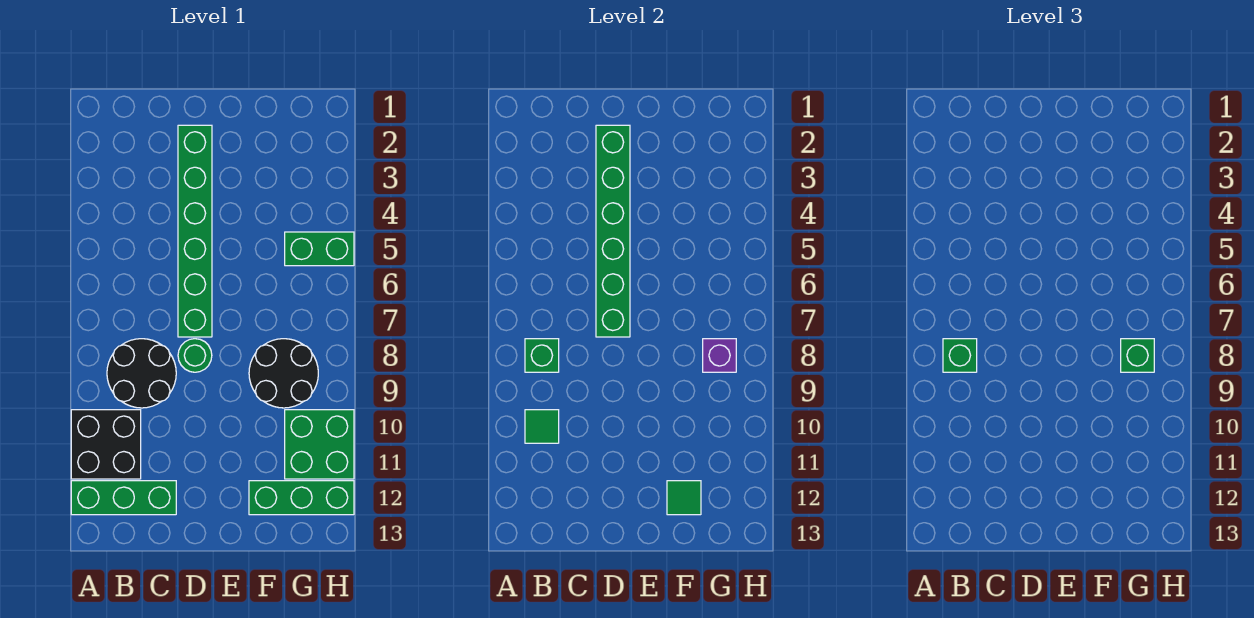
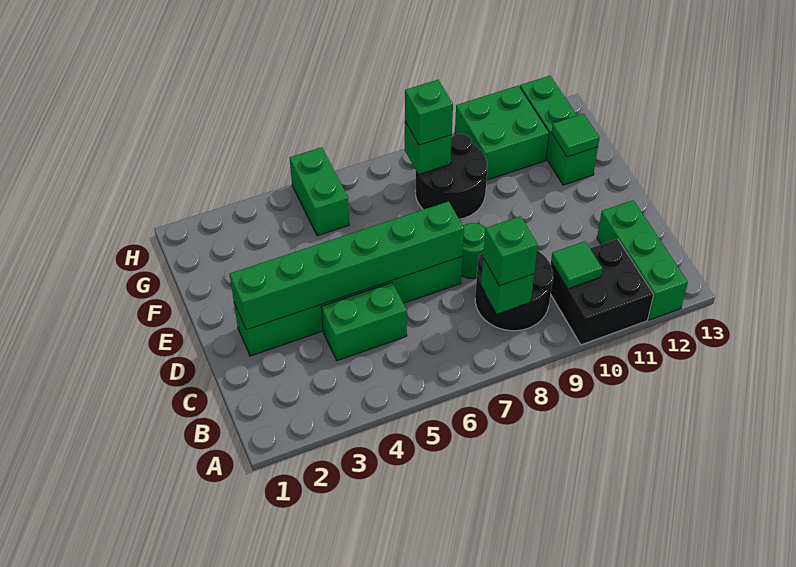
none -> green 1x2 brick [321,282,407,361]
purple 1x1 brick [703,339,736,372] -> green 1x1 brick [405,122,452,175]

